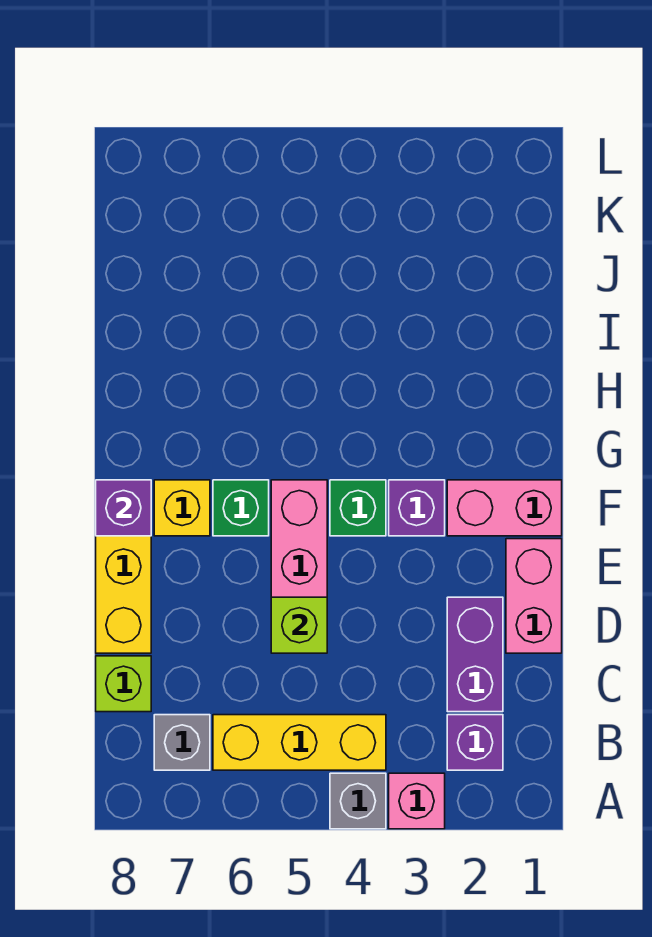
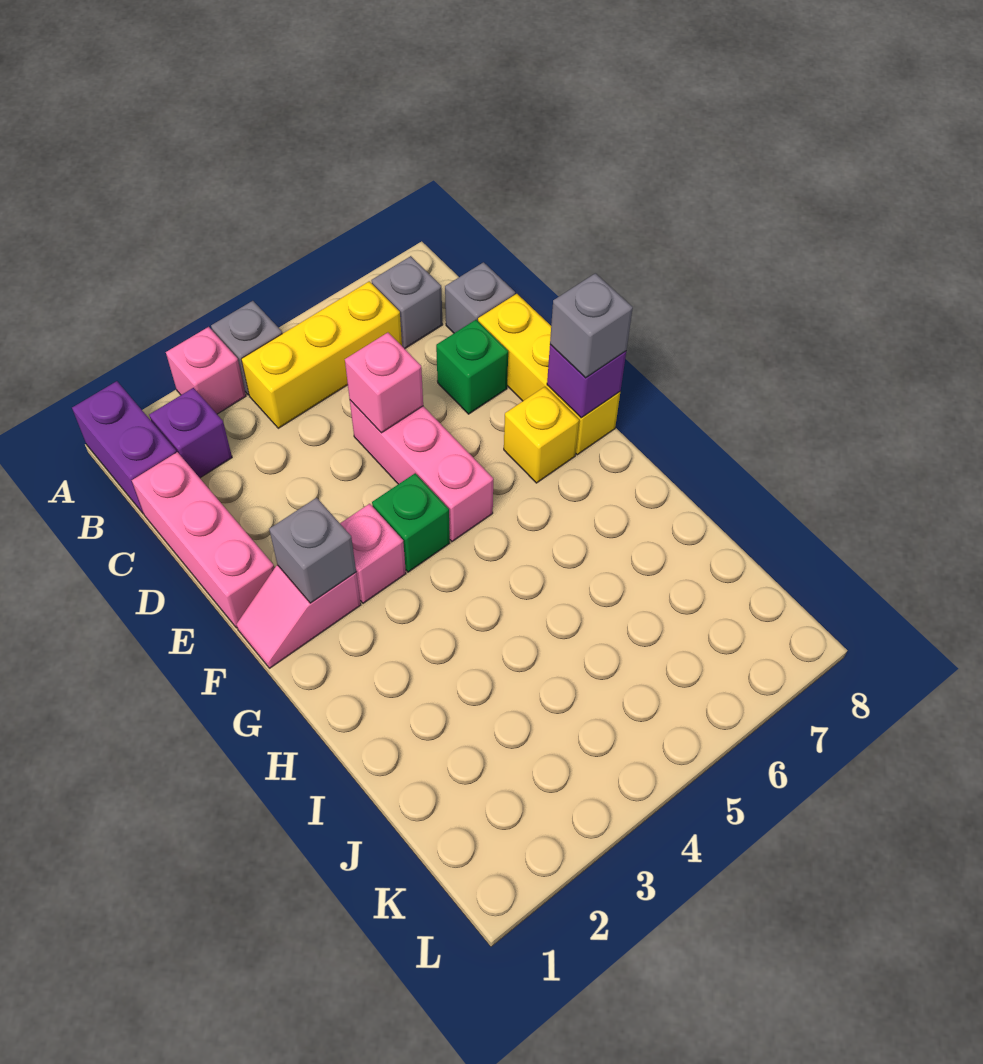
purple 1x2 brick [447,597,503,712] -> purple 1x2 brick moved to [72,381,176,514]
lime 1x1 brick [96,656,151,712] -> grey 1x1 brick [445,262,515,333]
pink 1x2 brick [506,539,562,653] -> pink 1x3 brick [132,452,274,628]
lime 1x1 brick [271,597,327,653] -> pink 1x1 brick [345,333,423,433]
pink 1x2 brick [447,480,562,536] -> pink 1x2 slope [236,565,361,668]
none -> grey 1x1 brick [269,498,356,603]
purple 1x1 brick [389,480,445,536] -> pink 1x1 brick [340,504,406,603]
green 1x1 brick [213,480,269,536] -> green 1x1 brick moved to [436,320,508,414]
none -> grey 1x1 brick [550,273,633,378]

